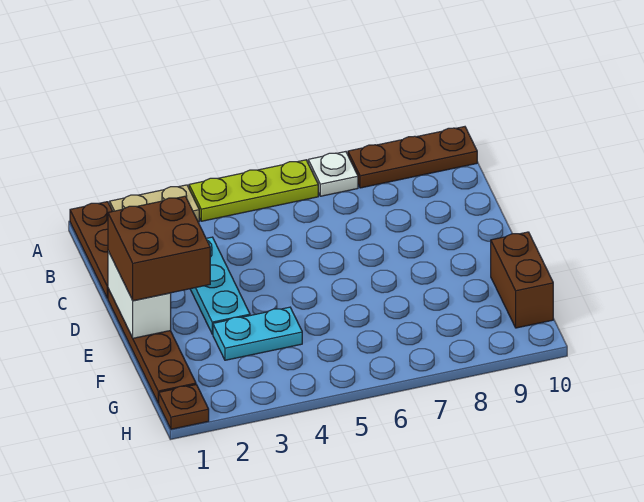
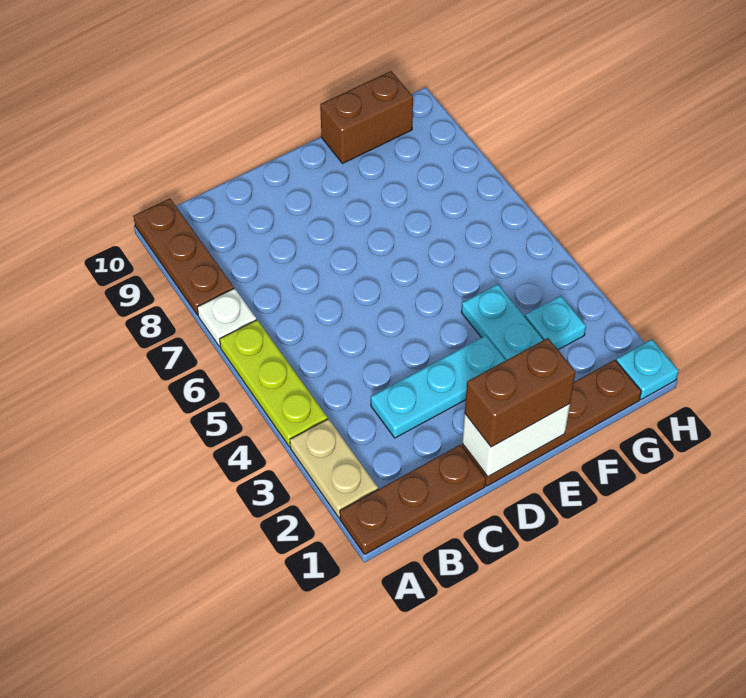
brown 2x2 brick [108,196,210,301] -> brown 1x2 brick [465,338,576,447]
none -> cyan 1x1 plate [525,296,586,350]
brown 1x1 plate [159,385,209,429] -> cyan 1x1 plate [616,339,679,400]

